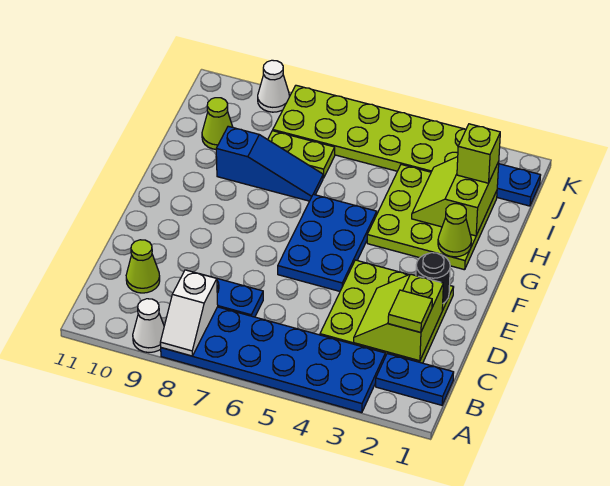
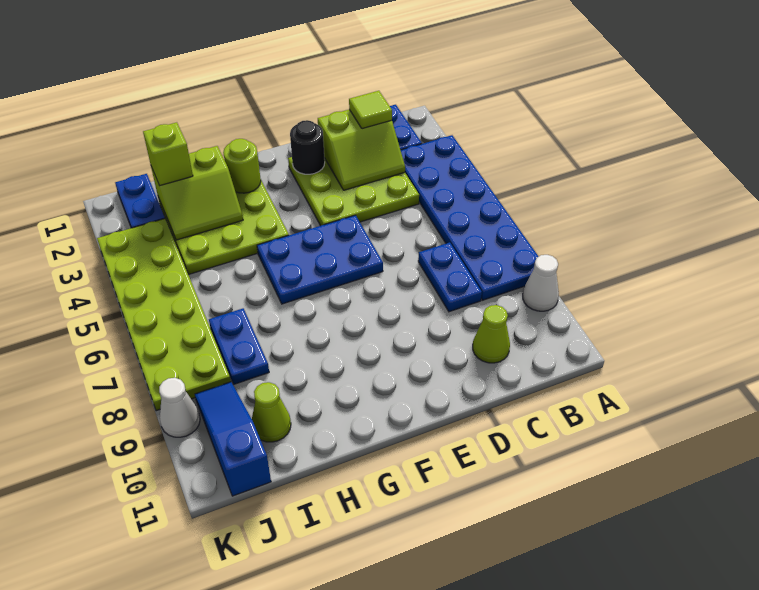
white 1x2 slope [160,270,218,356] -> none
lime 1x1 cone [438,204,472,257] -> lime 1x1 round brick [223,139,261,193]
blue 1x3 slope [216,126,323,201] -> blue 1x3 slope moved to [195,382,271,496]
lime 1x2 plate [268,131,335,178] -> blue 1x2 plate [209,308,269,384]

